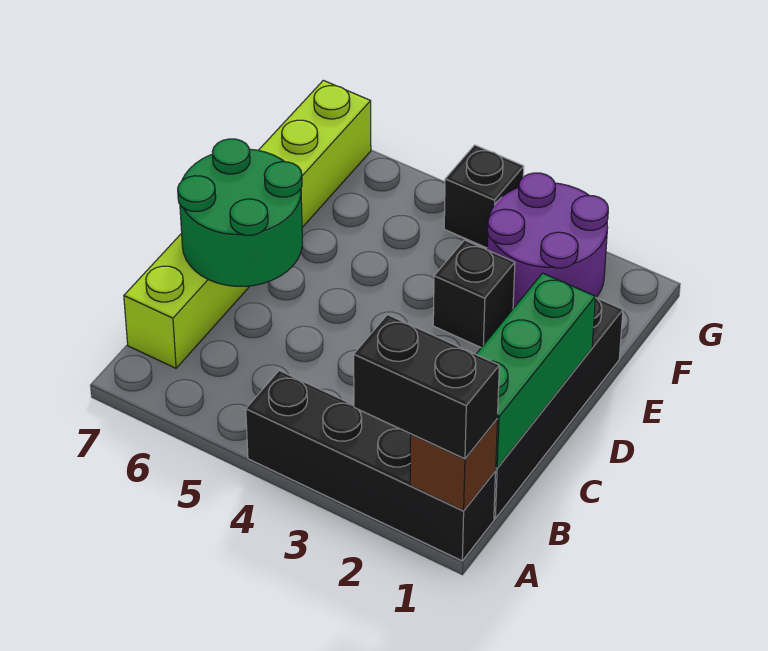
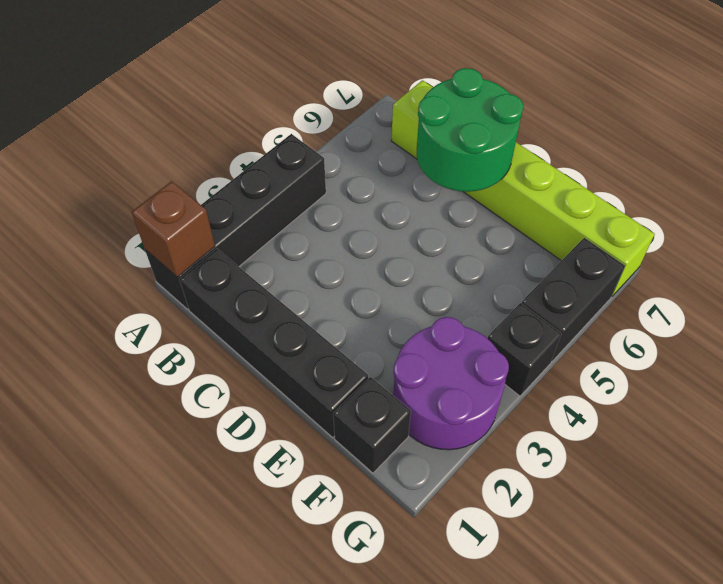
black 1x2 brick [354,315,499,459] -> black 1x2 brick moved to [521,238,625,361]
green 1x3 brick [476,273,595,468] -> none
black 1x1 brick [433,240,515,348] -> black 1x1 brick moved to [333,377,411,473]

